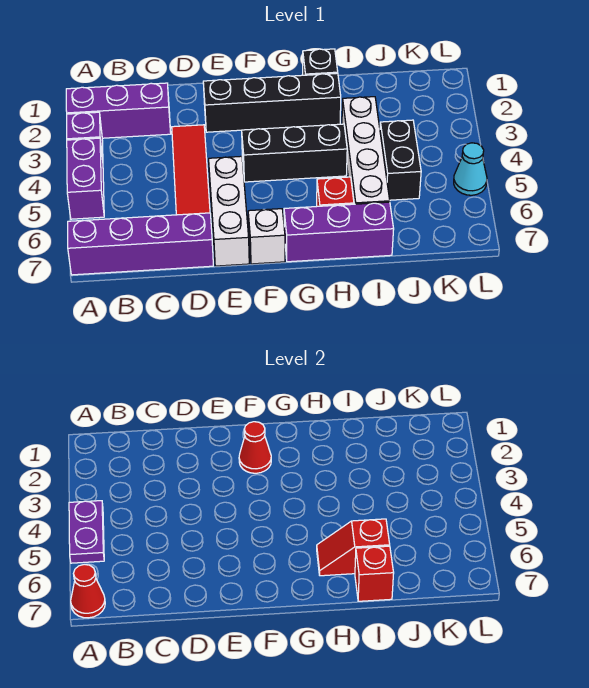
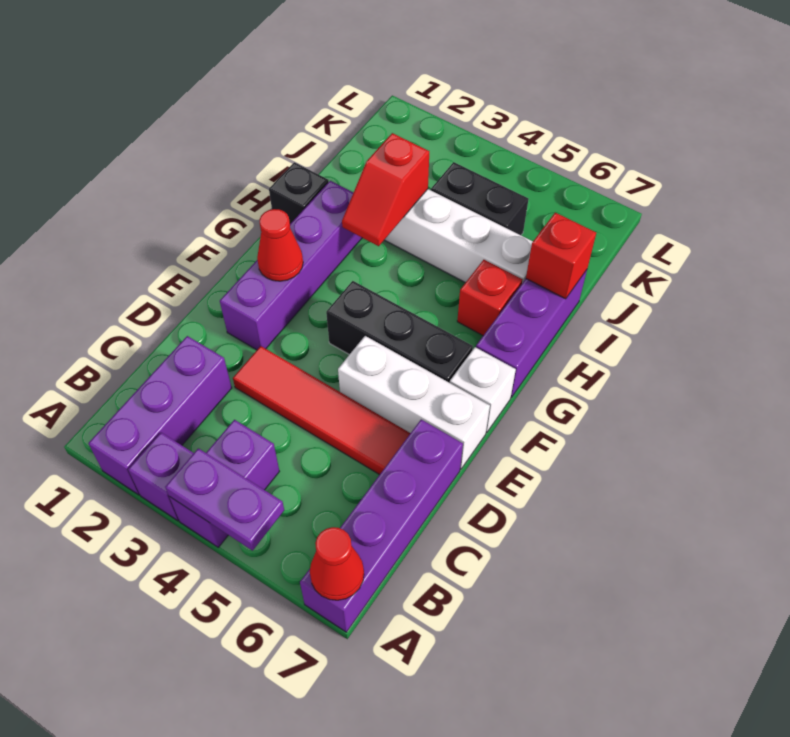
purple 1x2 brick [67,138,104,219] -> purple 1x2 brick turned to [170,420,279,547]
black 1x4 brick [203,73,341,132] -> purple 1x4 brick [220,181,362,350]
black 1x3 brick [242,124,347,182] -> black 1x3 brick turned to [326,281,473,383]
red 1x2 slope [317,519,390,576] -> red 1x2 slope moved to [342,133,429,246]
cyan 1x1 cone [454,143,487,195] -> none

